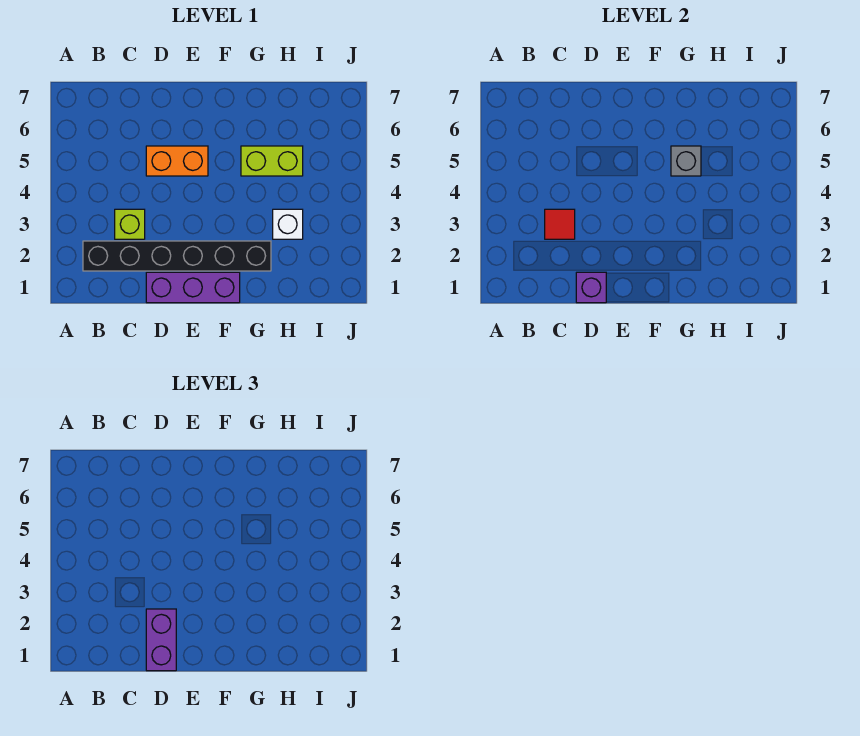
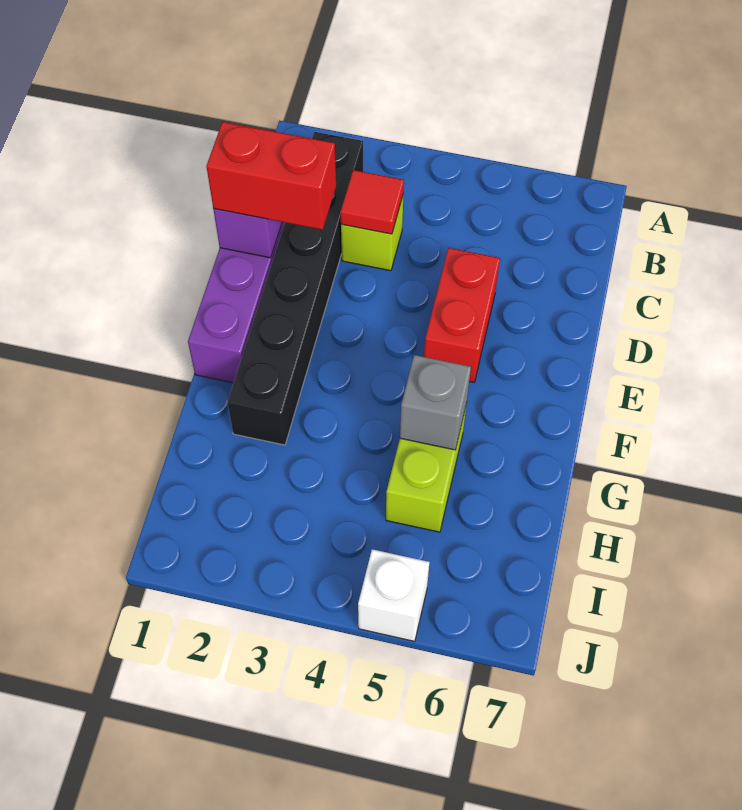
purple 1x2 brick [146,609,176,671] -> red 1x2 brick [206,122,336,230]
orange 1x2 brick [146,146,208,176] -> red 1x2 brick [424,248,500,382]
white 1x1 brick [273,209,303,239] -> white 1x1 brick moved to [358,549,430,641]

